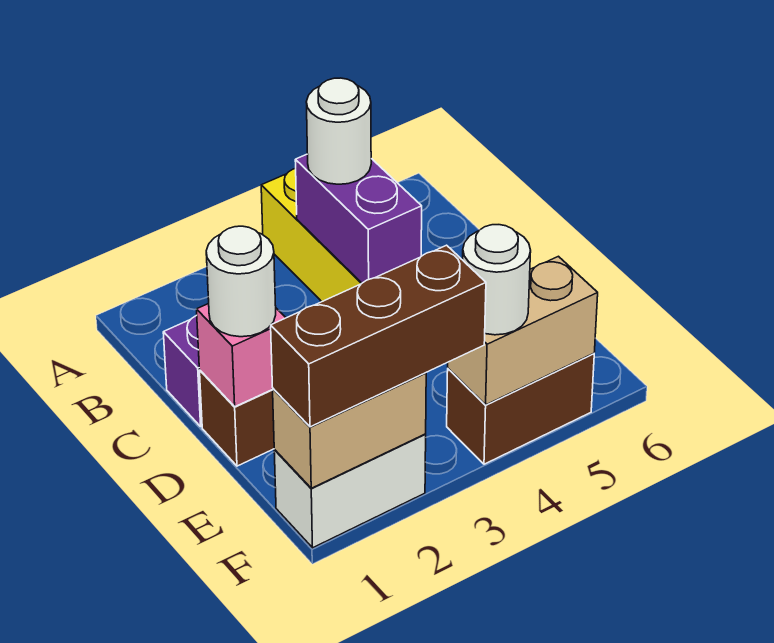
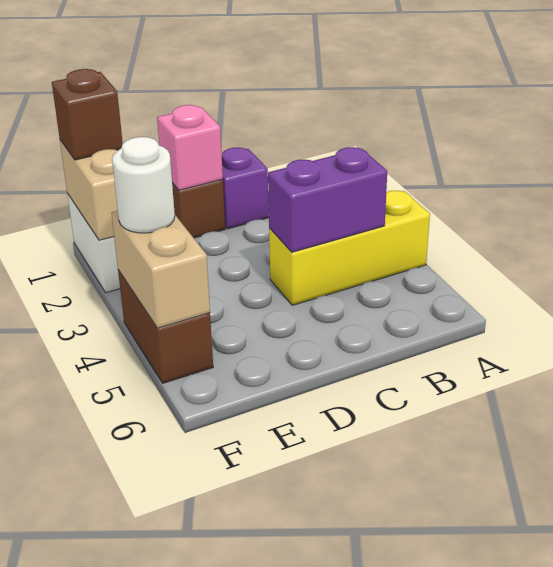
white 1x1 round brick [306,78,371,184] -> none
white 1x1 round brick [206,226,276,337] -> none
brown 1x3 brick [271,245,486,427] -> brown 1x1 brick [52,69,123,160]

